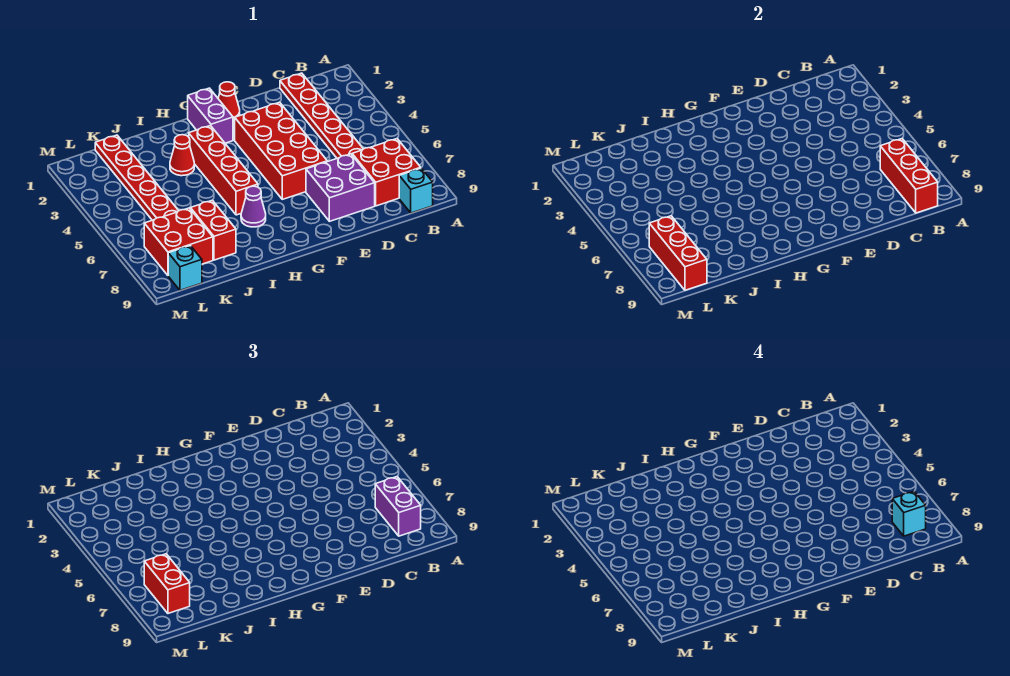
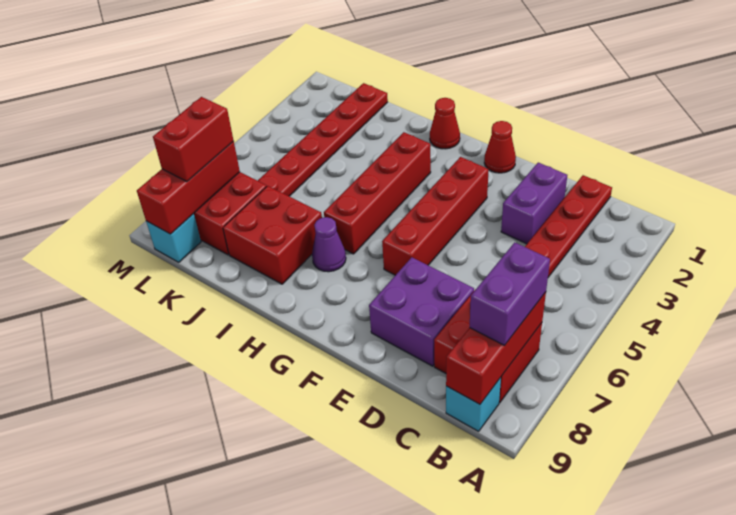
cyan 1x1 brick [892,491,926,536] -> none
red 2x4 brick [235,102,327,199] -> red 1x4 brick [382,157,489,275]
purple 1x2 brick [188,88,233,143] -> purple 1x2 brick moved to [501,163,567,244]
red 1x1 cone [170,135,194,176] -> red 1x1 cone moved to [430,98,460,149]
red 1x2 brick [191,200,236,260] -> red 2x2 brick [223,186,322,284]

